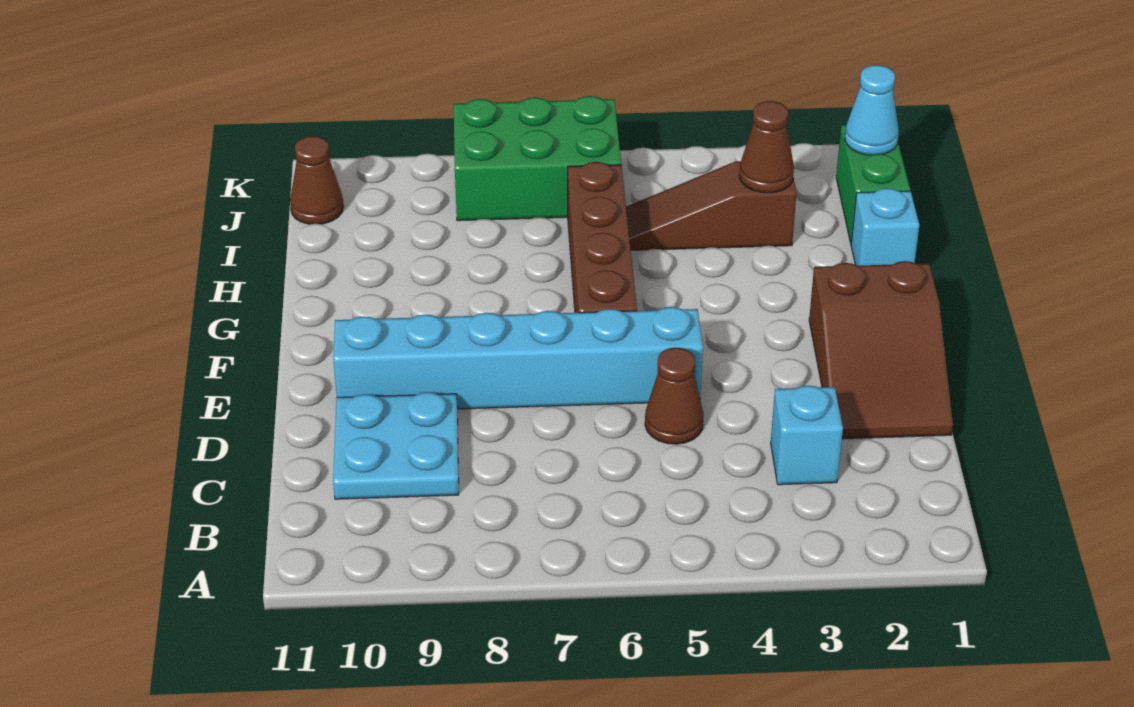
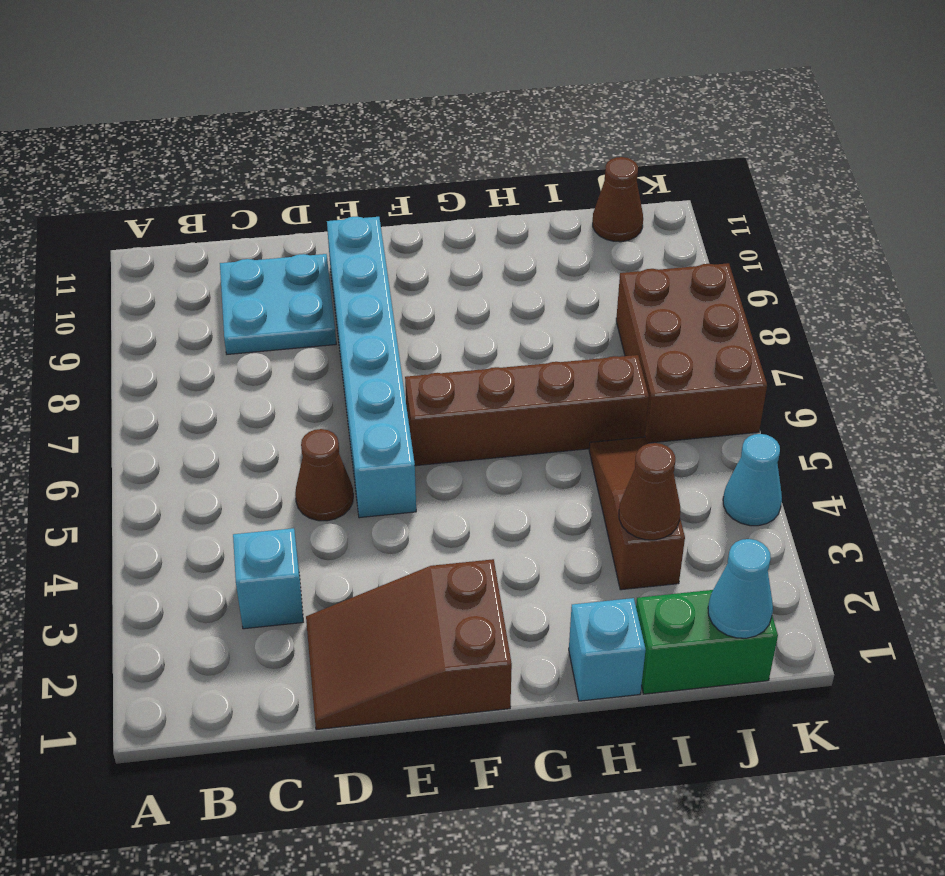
green 2x3 brick [454,96,621,221] -> brown 2x3 brick [616,263,767,443]
none -> cyan 1x1 cone [723,434,782,526]

